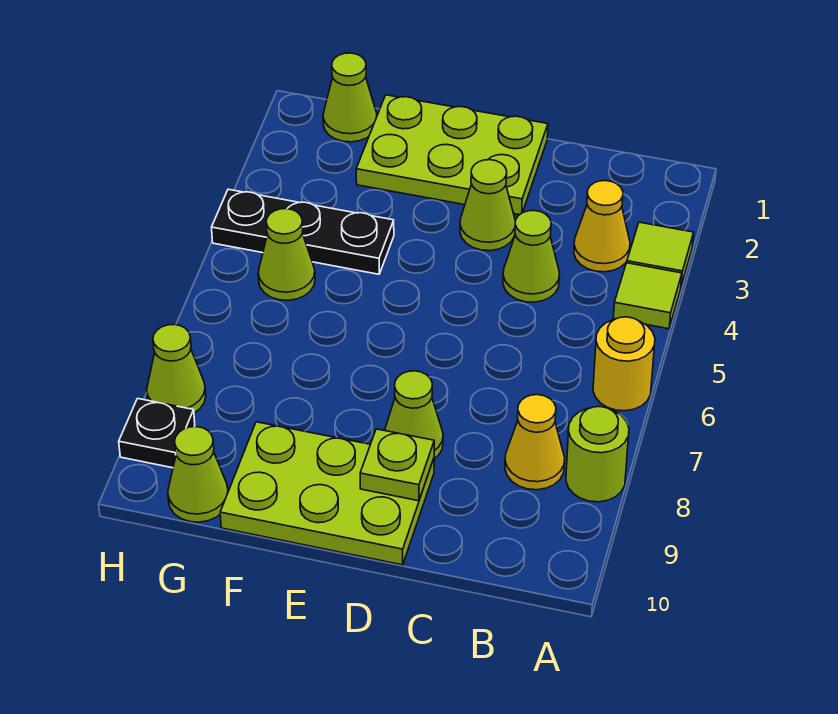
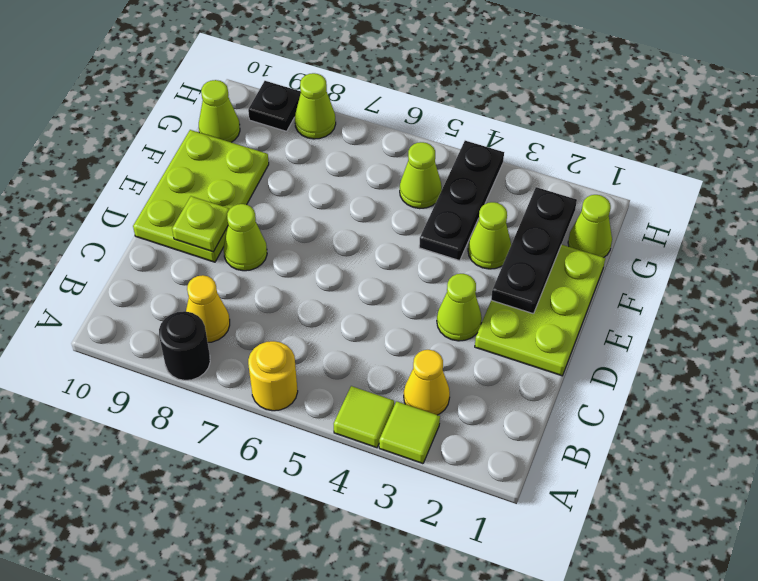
lime 1x1 round brick [566,407,629,502] -> black 1x1 round brick [159,311,210,380]
lime 1x1 cone [503,211,560,302] -> lime 1x1 cone moved to [468,202,511,269]
none -> black 1x3 plate [491,187,577,314]

